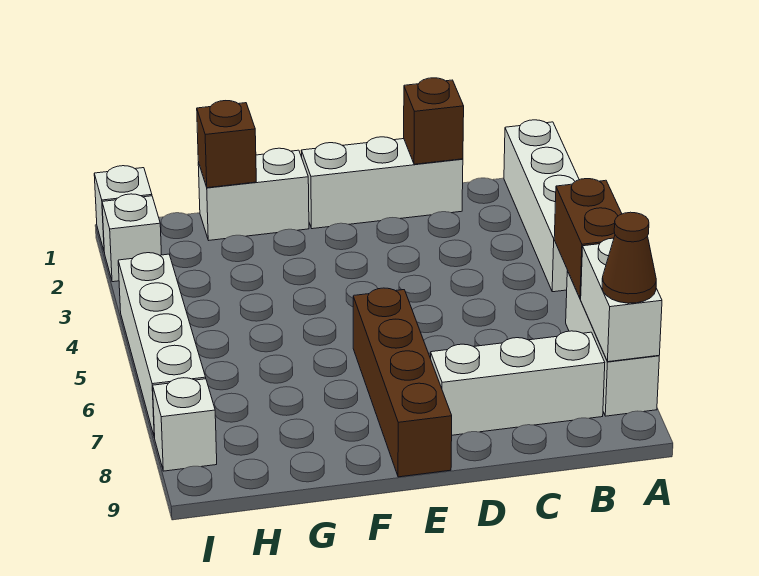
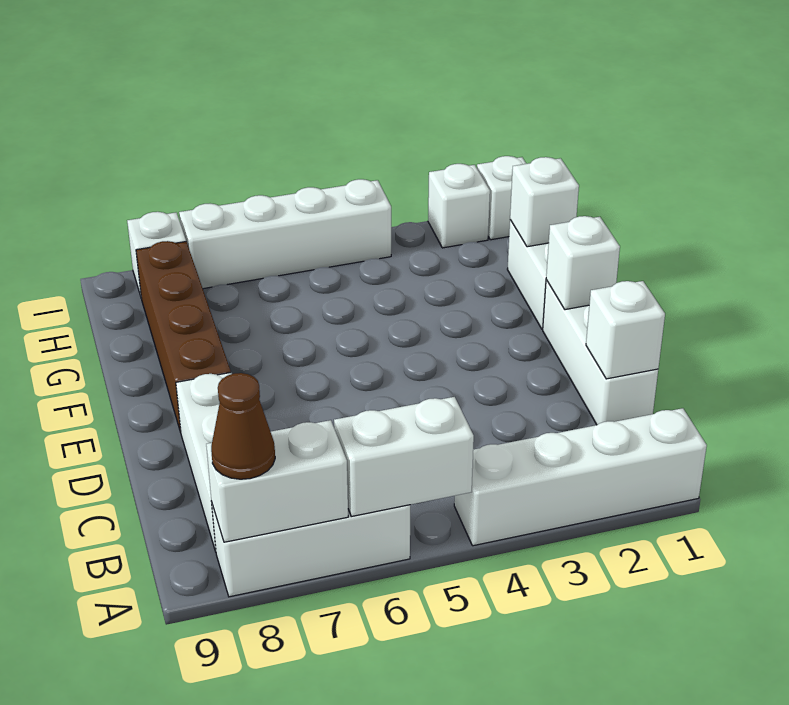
brown 1x2 brick [554,179,622,299] -> white 1x2 brick [334,397,474,516]
brown 1x1 brick [404,78,464,164] -> white 1x1 brick [586,281,665,379]
none -> white 1x1 brick [546,216,620,310]
brown 1x4 brick [353,288,452,477] -> brown 1x4 brick turned to [136,241,231,432]
brown 1x1 brick [197,101,256,188] -> white 1x1 brick [510,157,579,247]

